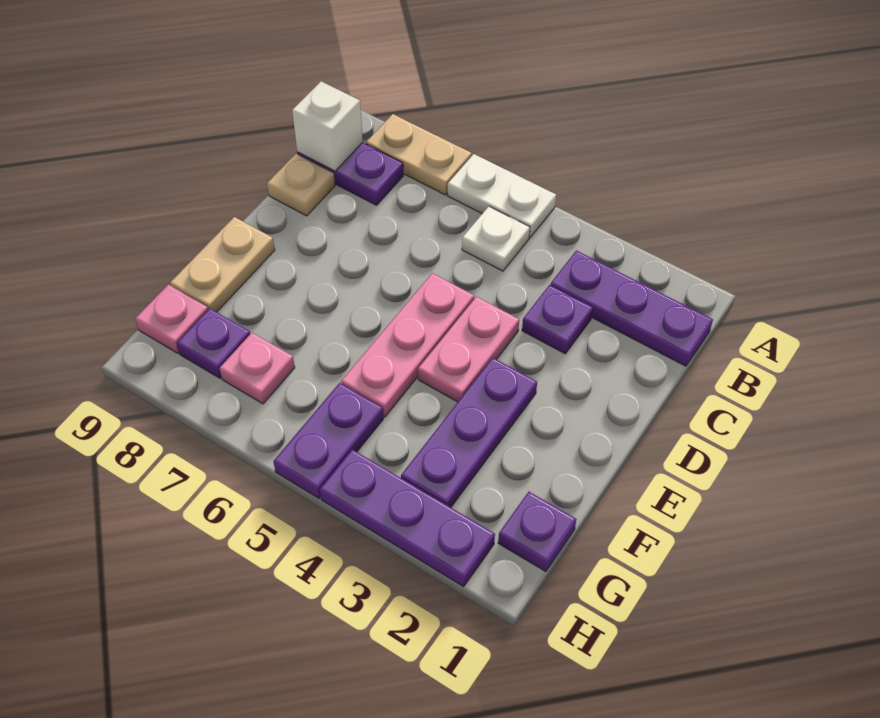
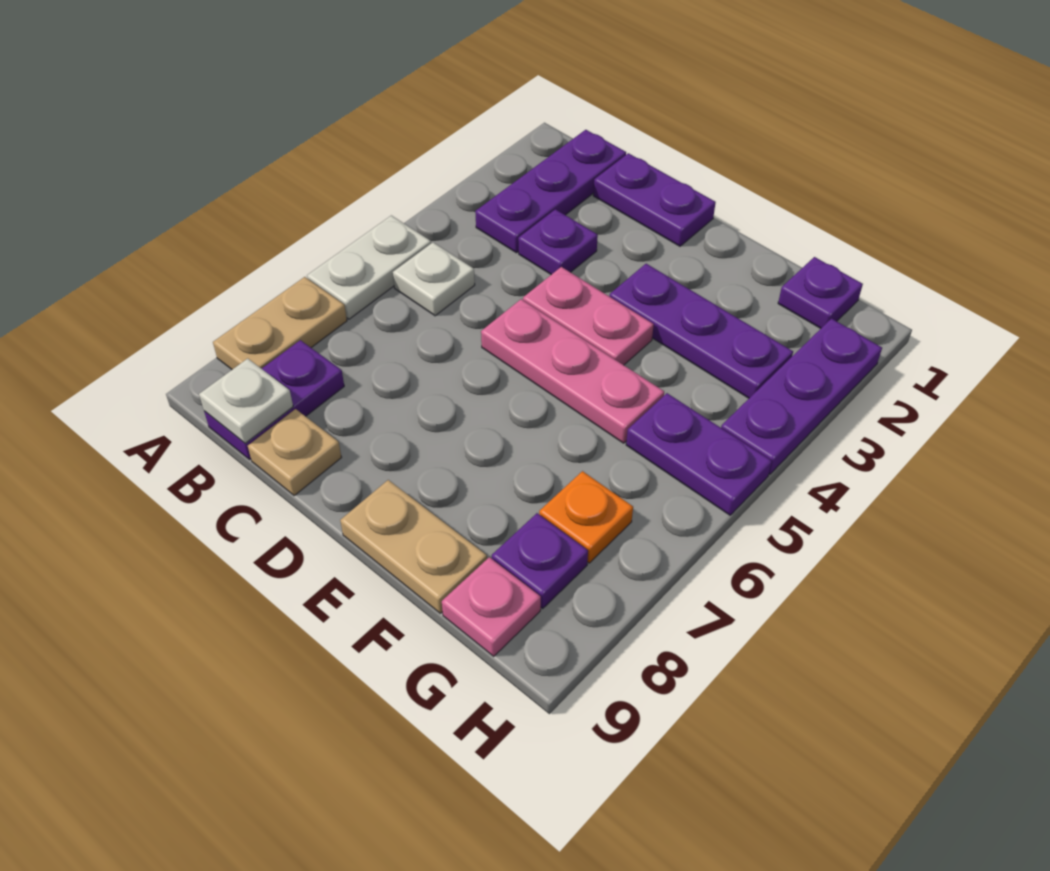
white 1x1 brick [292,81,363,171] -> white 1x1 plate [199,359,293,443]
none -> purple 1x2 plate [593,153,716,246]
pink 1x1 plate [219,333,295,404] -> orange 1x1 plate [539,471,633,563]

